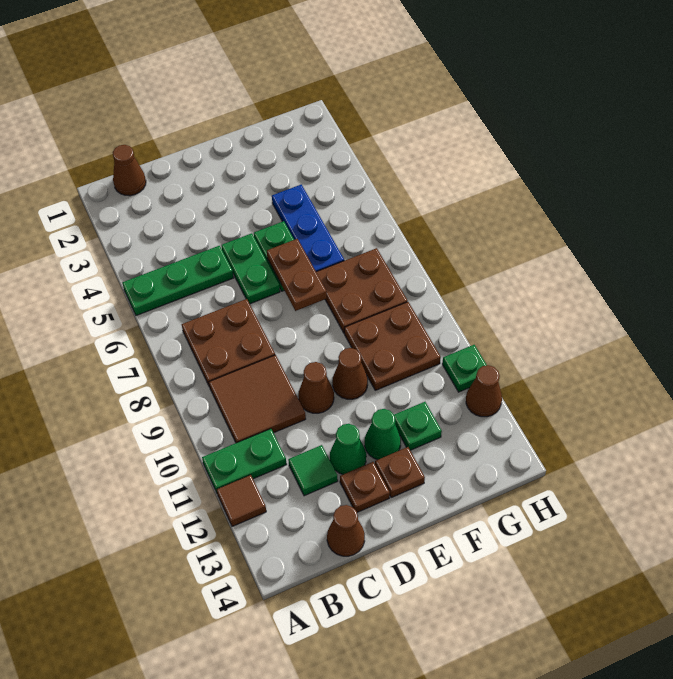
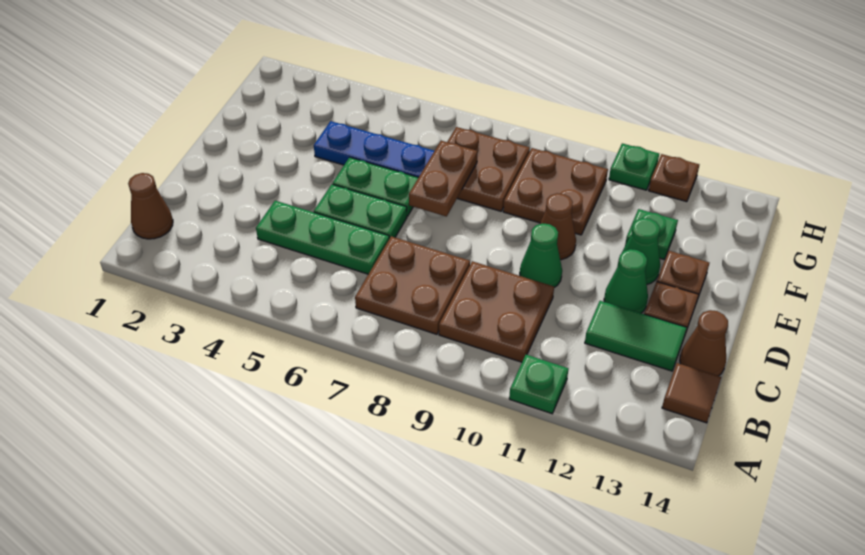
green 1x3 plate [122,246,234,316] -> green 1x3 plate turned to [256,201,389,274]
green 1x2 plate [202,429,287,492] -> green 1x1 plate [509,355,568,414]
brown 1x1 tile [217,475,266,527] -> brown 1x1 tile moved to [662,363,721,423]
brown 2x2 tile [209,355,306,443] -> brown 2x2 plate [439,261,554,362]
green 1x1 tile [288,445,338,496] -> green 1x2 tile [585,301,687,371]
brown 1x1 cone [298,362,334,413] -> green 1x1 cone [520,223,562,287]
brown 1x2 plate [267,239,327,311] -> brown 1x2 plate turned to [409,141,477,217]
brown 1x1 cone [466,365,502,417] -> brown 1x1 plate [649,154,699,202]

